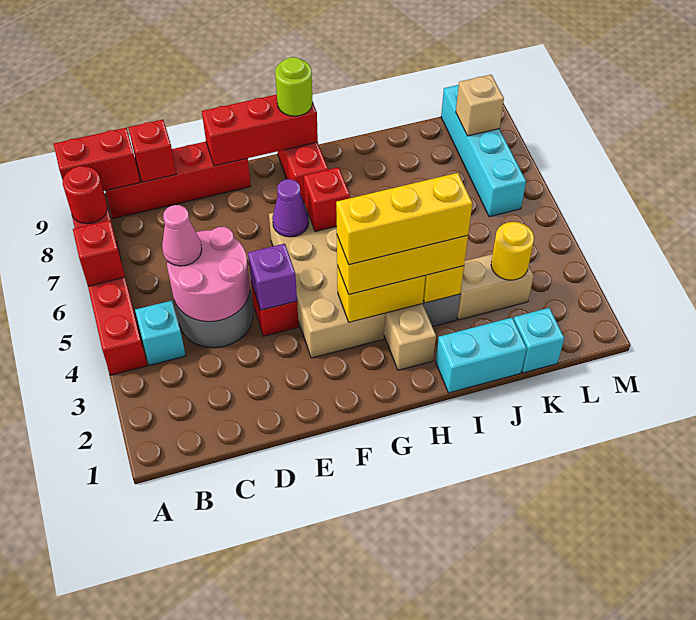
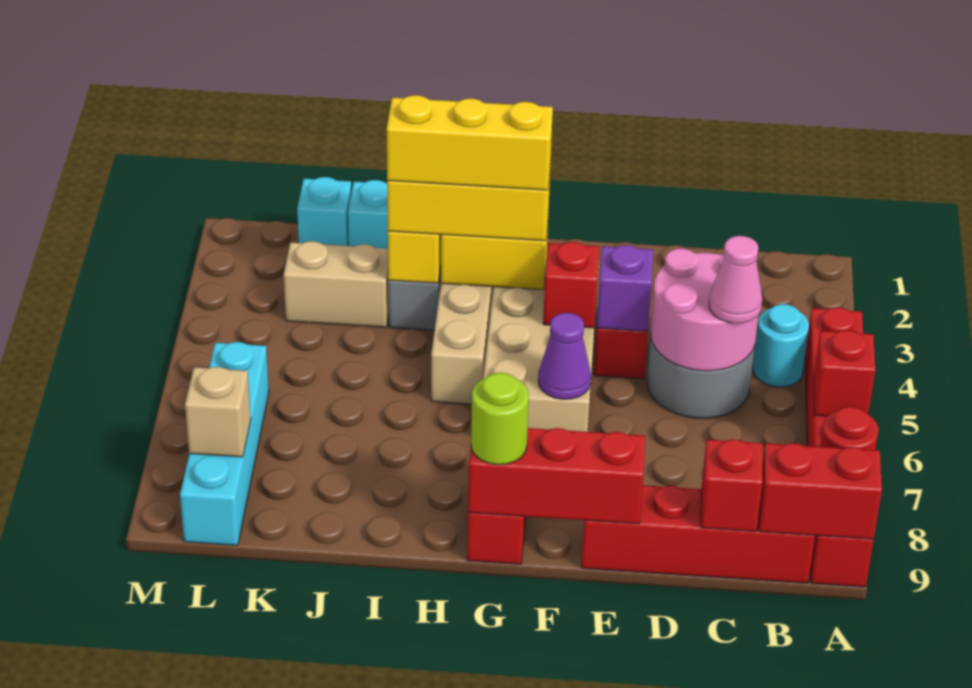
cyan 1x1 brick [135,301,186,365] -> cyan 1x1 round brick [753,304,809,387]
red 1x1 brick [304,167,350,232] -> red 1x1 brick moved to [543,242,599,328]
yellow 1x1 round brick [491,222,534,280] -> none

